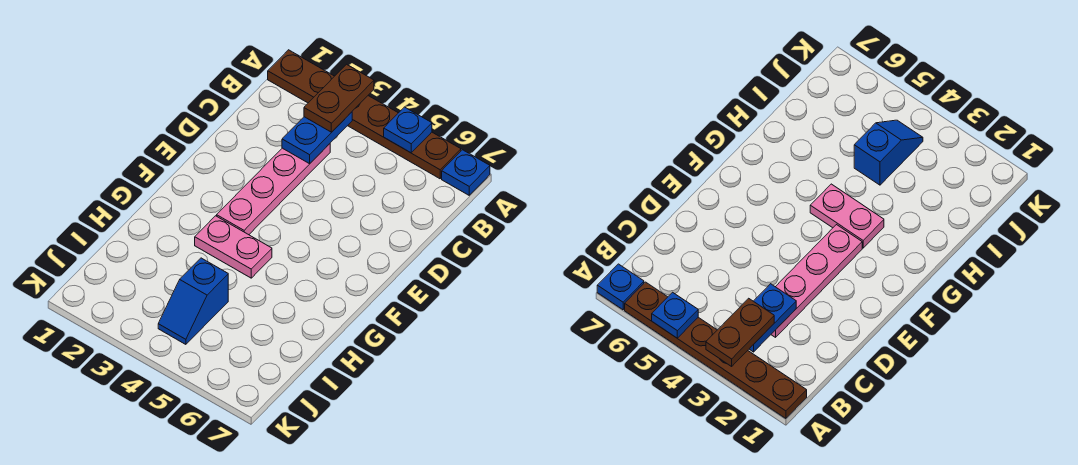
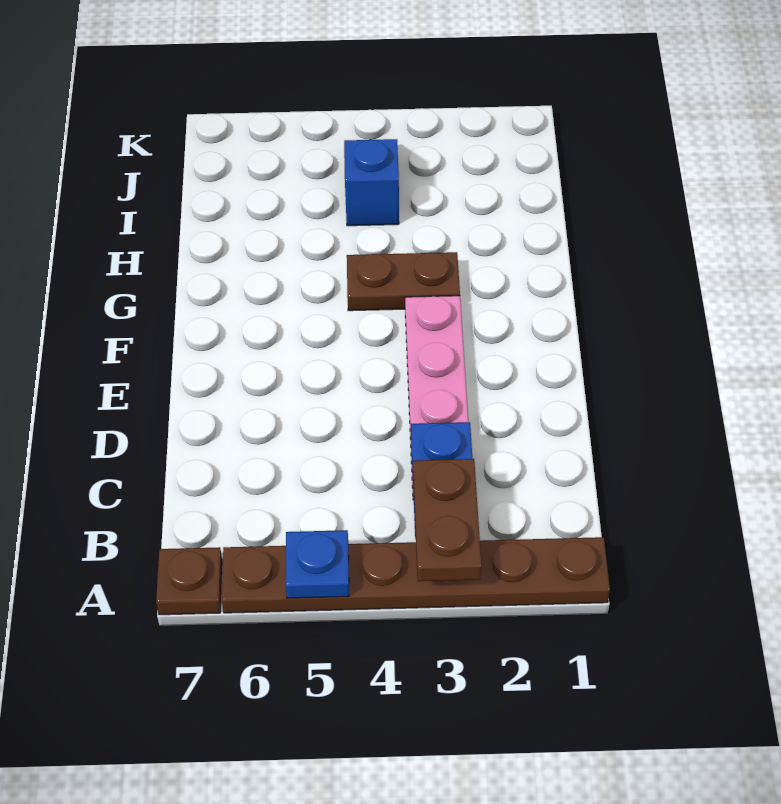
blue 1x1 plate [442,150,490,195] -> brown 1x1 plate [156,547,222,615]
pink 1x2 plate [195,216,272,278] -> brown 1x2 plate [347,252,460,311]

